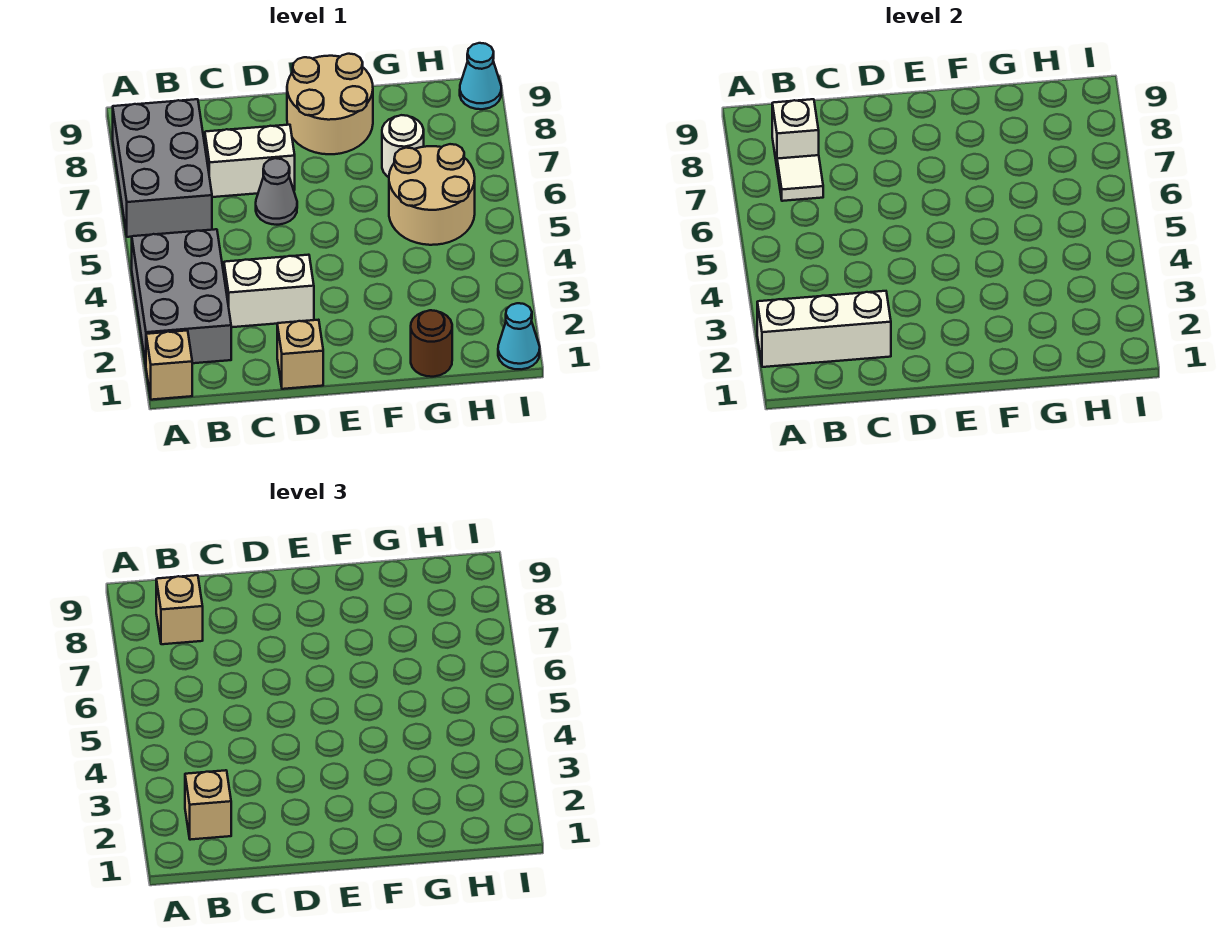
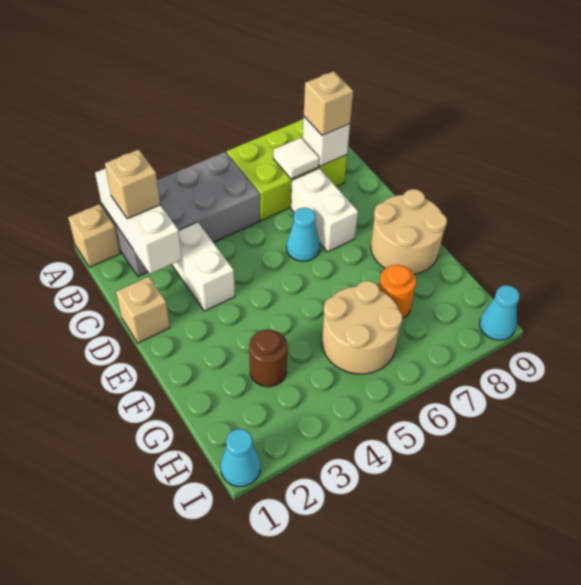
grey 2x3 brick [132,229,231,364] -> grey 2x4 brick [102,152,260,276]
grey 2x3 brick [113,99,212,237] -> lime 2x3 brick [226,119,347,221]
grey 1x1 cone [256,158,297,225] -> cyan 1x1 cone [286,208,320,261]
brown 1x1 round brick [411,310,452,377] -> brown 1x1 round brick moved to [249,330,288,387]
white 1x1 round brick [382,115,424,177] -> orange 1x1 round brick [379,265,416,318]

